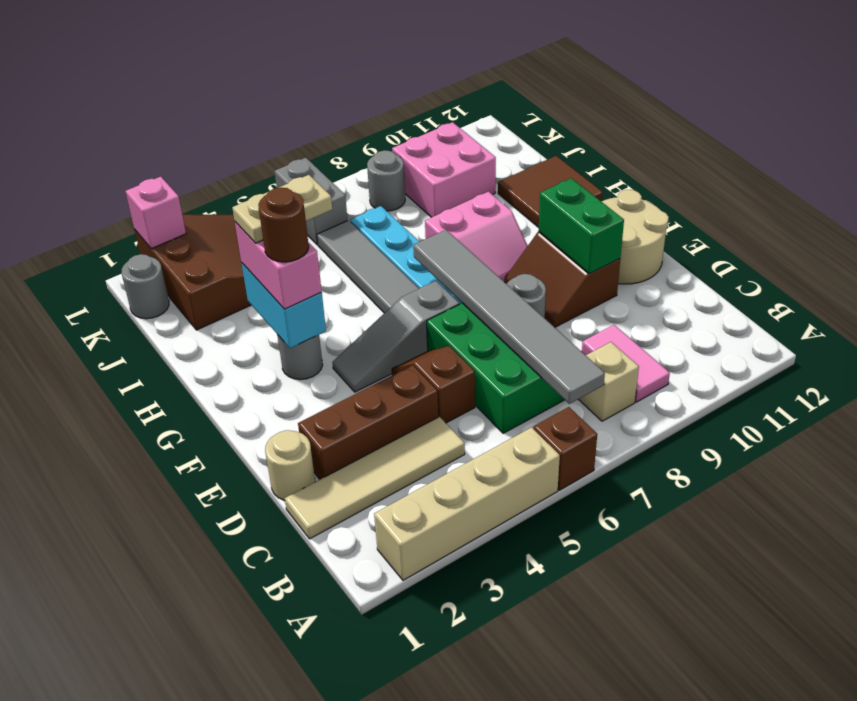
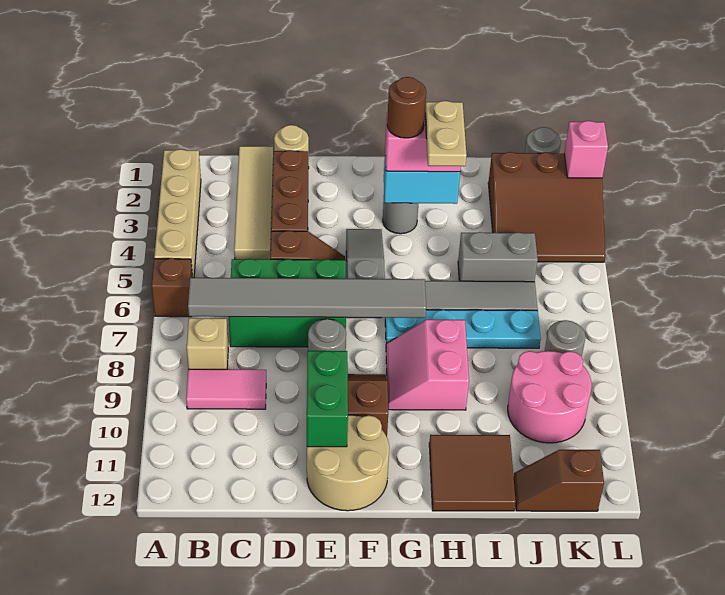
green 1x2 brick [539,178,624,274] -> green 1x2 brick turned to [307,351,348,447]
pink 2x2 brick [392,122,496,217] -> pink 2x2 round brick [508,351,592,443]
none -> brown 1x2 slope [514,450,604,511]
grey 1x2 brick [275,158,348,245] -> grey 1x2 brick moved to [458,232,538,282]

